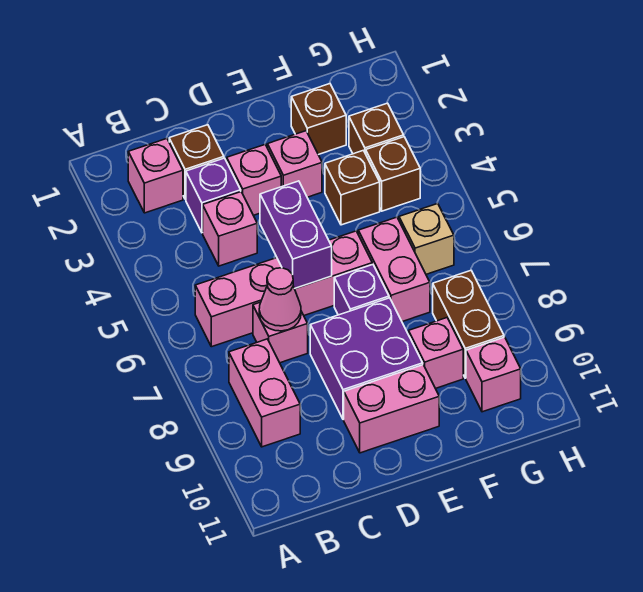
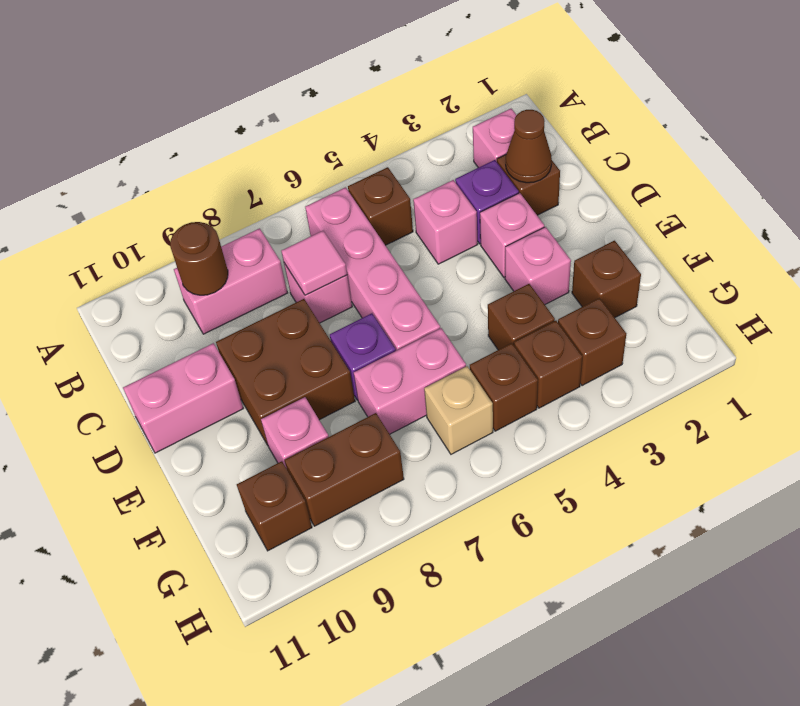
none -> brown 1x1 brick [348,167,413,245]
none -> brown 1x1 round brick [170,222,228,295]
none -> brown 1x1 cone [506,110,552,183]
pink 1x1 cone [259,268,301,331] -> pink 1x1 tile [281,231,347,295]
purple 1x2 brick [260,181,332,288] -> none
purple 2x2 brick [310,298,423,420] -> brown 2x2 brick [216,299,355,445]
pink 1x2 brick [344,365,439,453] -> pink 1x2 brick turned to [123,343,243,453]
none -> brown 1x1 brick [470,343,538,431]
pink 1x1 brick [466,337,521,412] -> brown 1x1 brick [237,461,312,551]

